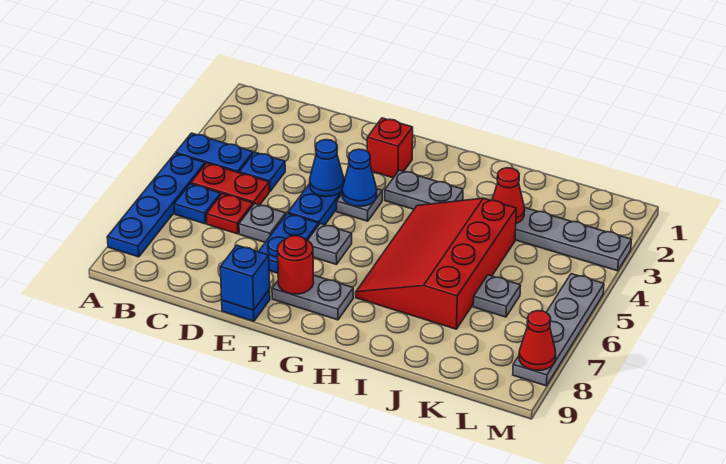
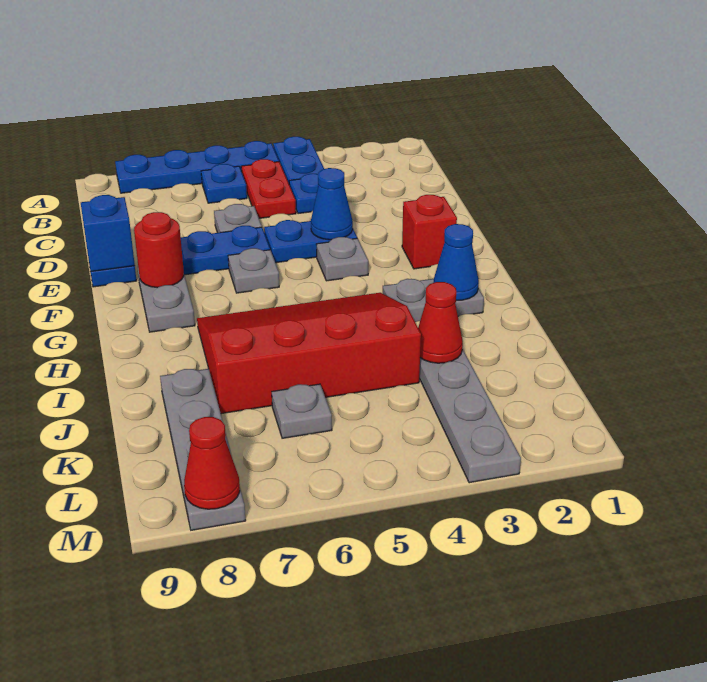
red 1x1 plate [206,194,253,234] -> none
blue 1x1 cone [342,149,377,206] -> blue 1x1 cone moved to [433,224,479,300]
grey 1x2 plate [385,170,463,209] -> grey 1x2 plate turned to [383,279,484,322]
grey 1x4 plate [513,274,604,386] -> grey 1x4 plate turned to [160,369,246,530]

